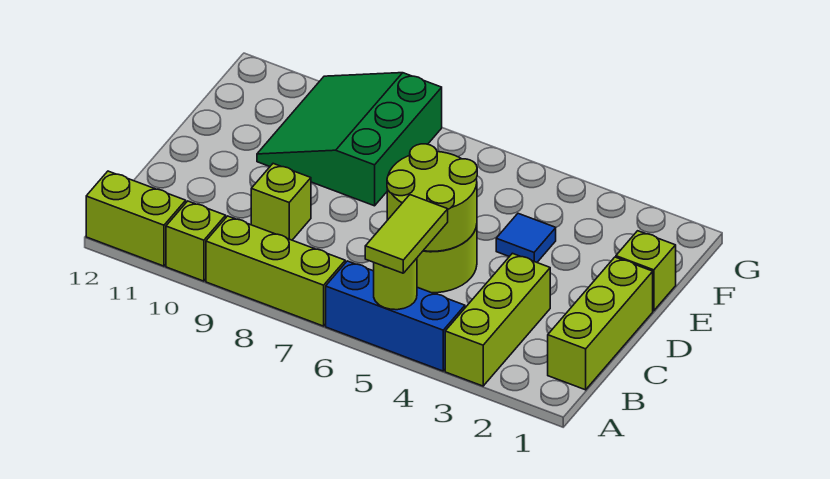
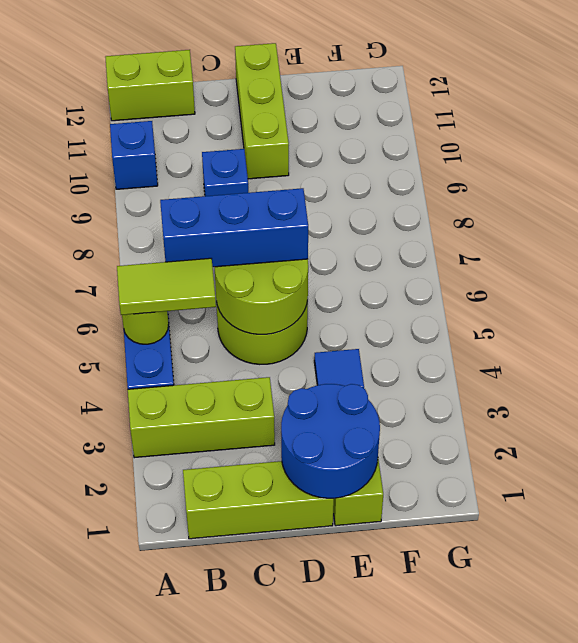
lime 1x3 brick [206,216,345,326] -> lime 1x3 brick moved to [235,43,289,179]
lime 1x1 brick [166,201,226,281] -> blue 1x1 brick [110,121,158,189]
lime 1x2 brick [86,171,186,266] -> lime 1x2 brick turned to [105,50,195,121]
none -> blue 1x3 brick [160,188,308,267]
lime 1x1 brick [251,164,311,240] -> blue 1x1 brick [202,149,248,196]
none -> blue 2x2 round brick [281,384,380,499]
green 3x3 slope [257,73,442,206] -> none

